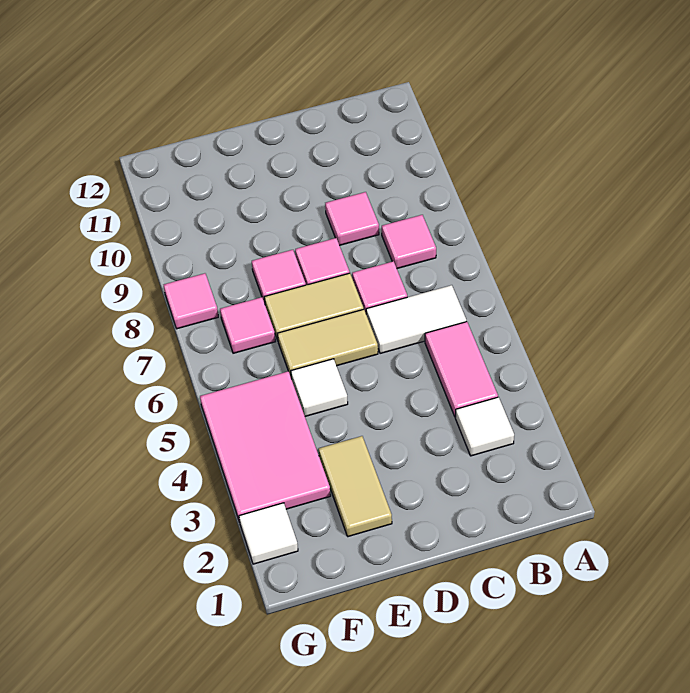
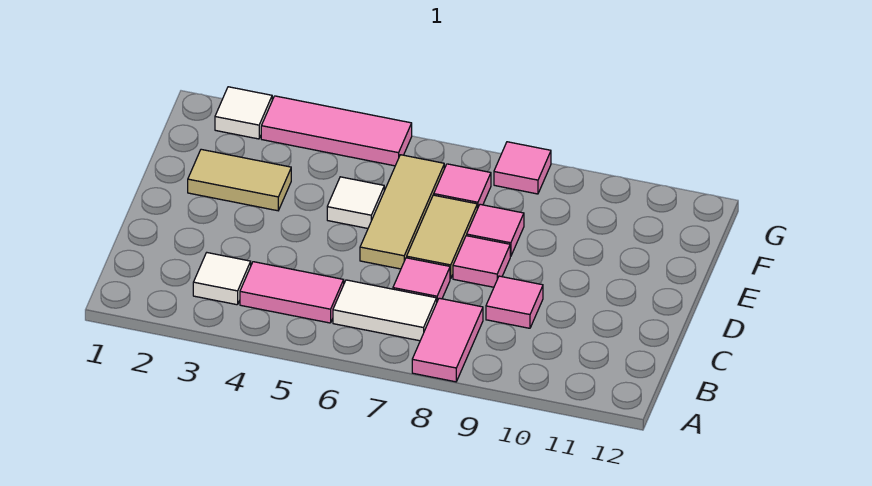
white 1x2 tile [366,285,466,354] -> white 1x2 tile turned to [333,280,437,341]
pink 1x1 tile [382,215,436,269] -> pink 1x2 tile [412,298,483,382]
tan 1x2 tile [277,309,378,376] -> tan 1x3 tile [360,155,444,269]
pink 2x3 tile [200,371,331,522] -> pink 1x3 tile [261,96,412,166]

